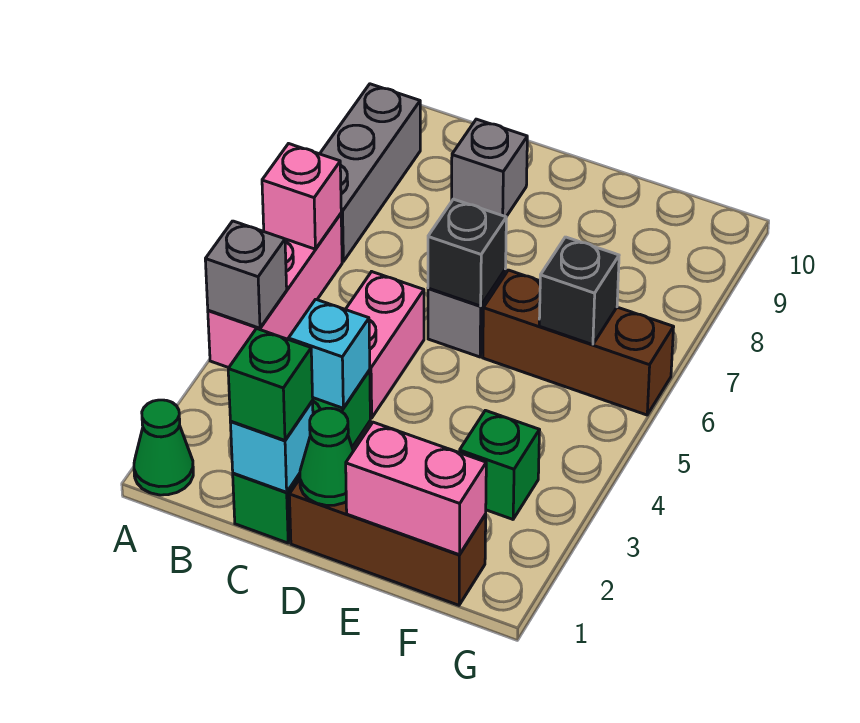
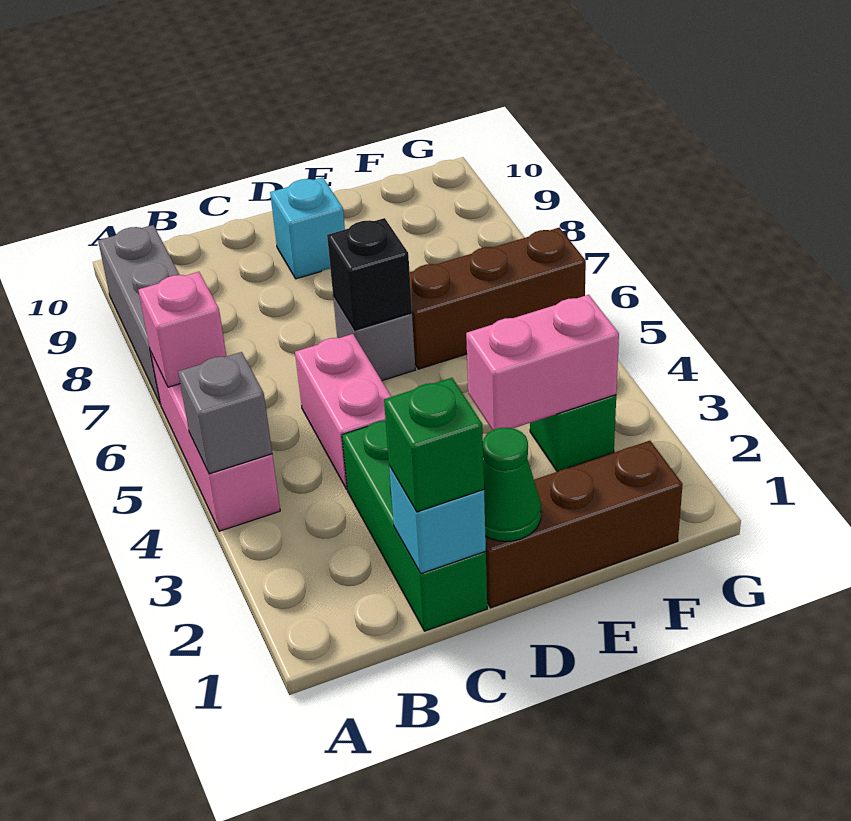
green 1x1 cone [134,400,193,495] -> none
cyan 1x1 brick [288,299,370,408] -> cyan 1x1 brick moved to [270,177,345,279]
grey 1x1 brick [452,119,527,217] -> none
pink 1x2 brick [346,422,486,555] -> pink 1x2 brick moved to [466,295,619,430]
black 1x1 brick [539,237,619,345] -> none

